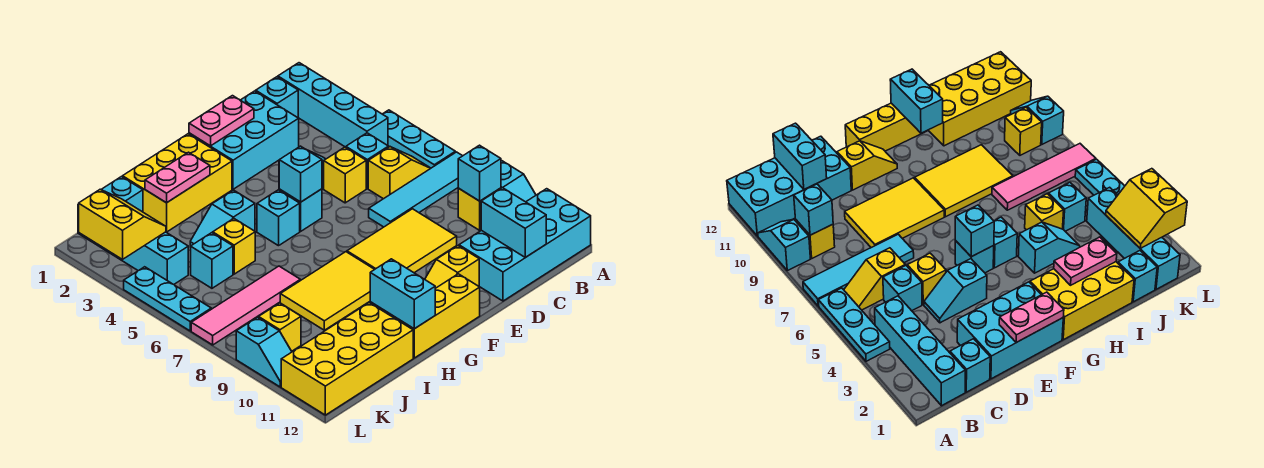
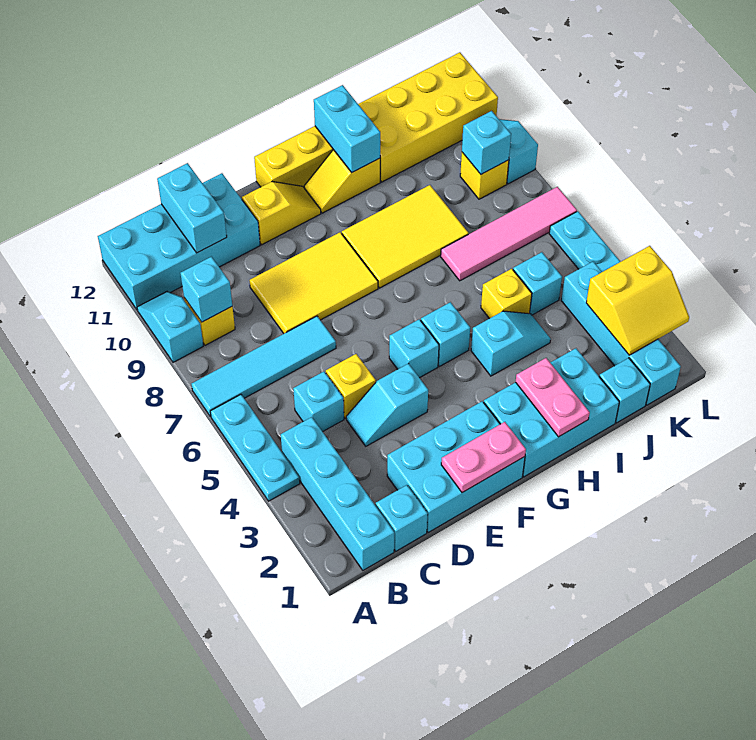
yellow 1x2 slope [368,147,431,199] -> yellow 1x2 slope moved to [304,150,380,213]
cyan 1x1 brick [279,146,322,202] -> cyan 1x1 brick moved to [462,111,511,174]
yellow 2x3 brick [123,134,232,232] -> cyan 2x3 brick [484,348,619,477]
pink 1x2 plate [145,152,210,203] -> pink 1x2 plate turned to [516,358,590,437]
yellow 2x2 slope [79,189,166,259] -> yellow 2x2 slope turned to [586,246,689,355]

